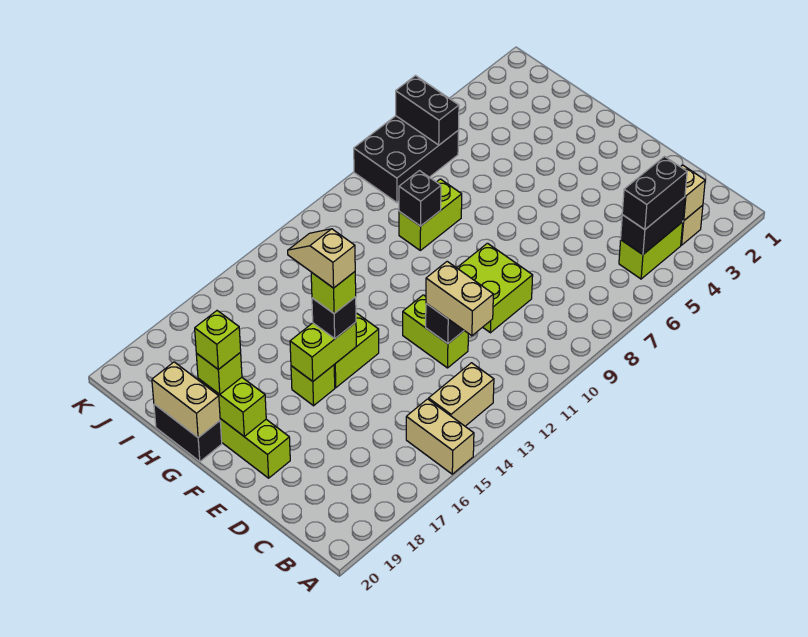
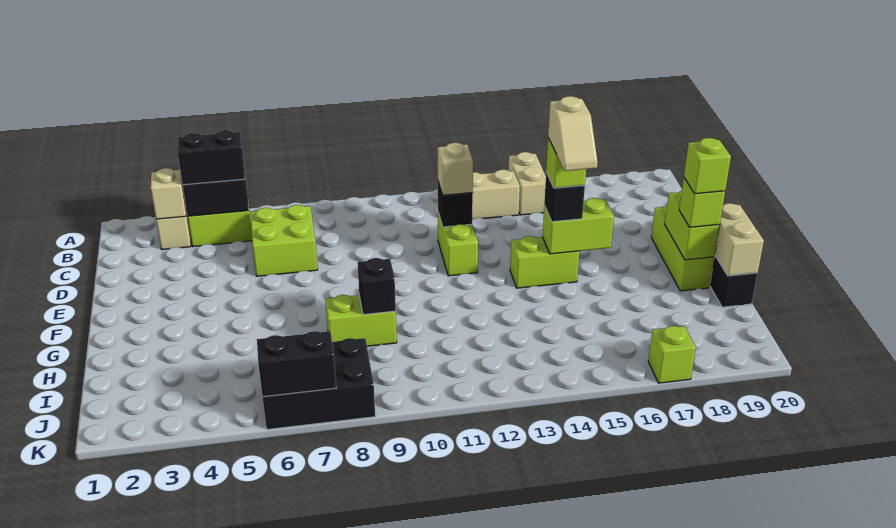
tan 1x2 brick [426,261,493,336] -> tan 1x1 brick [438,143,473,195]
lime 2x2 brick [457,243,533,333] -> lime 2x2 brick moved to [250,205,318,276]
lime 1x1 brick [291,365,335,406] -> lime 1x1 brick moved to [648,326,696,383]
black 1x2 brick [396,76,459,145] -> black 1x2 brick turned to [257,331,336,397]

